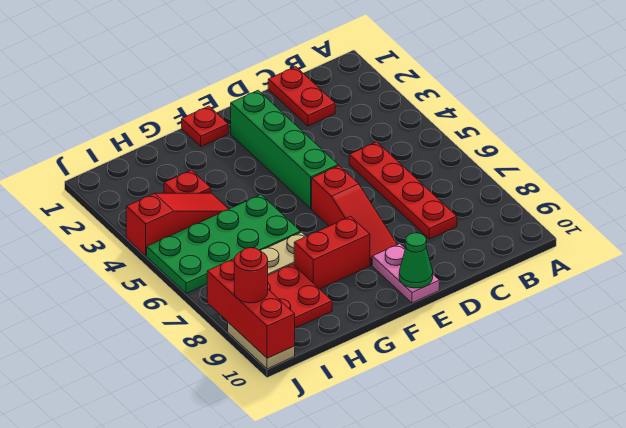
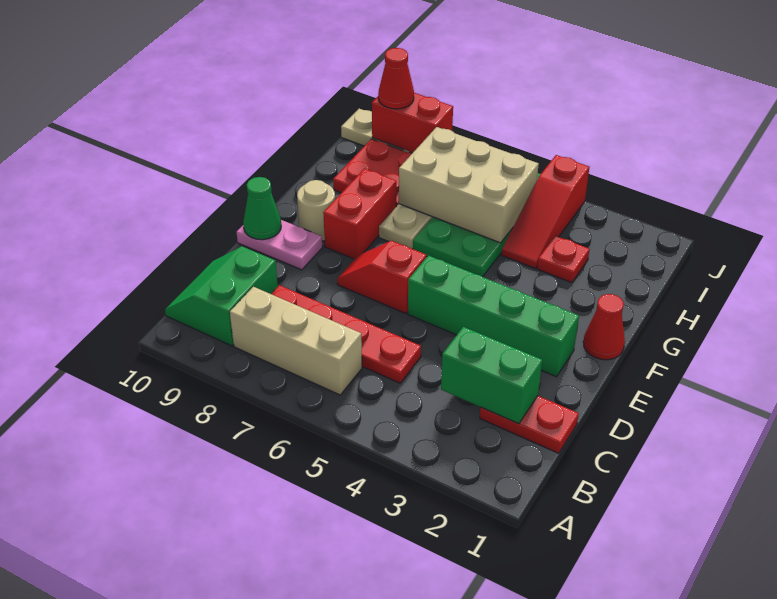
none -> tan 1x3 brick [230,287,362,395]
none -> green 2x2 slope [165,247,278,346]
none -> green 1x2 brick [441,327,542,424]
red 1x3 slope [312,166,397,265] -> red 1x2 slope [337,241,426,313]
red 1x1 plate [182,106,228,147] -> red 1x1 cone [583,294,625,360]
none -> tan 1x1 round brick [297,180,335,241]
none -> tan 2x3 brick [399,127,539,243]
red 1x3 brick [207,259,295,358] -> red 1x2 brick [372,93,453,152]
red 1x1 round brick [234,248,268,303] -> red 1x1 cone [378,48,414,109]

